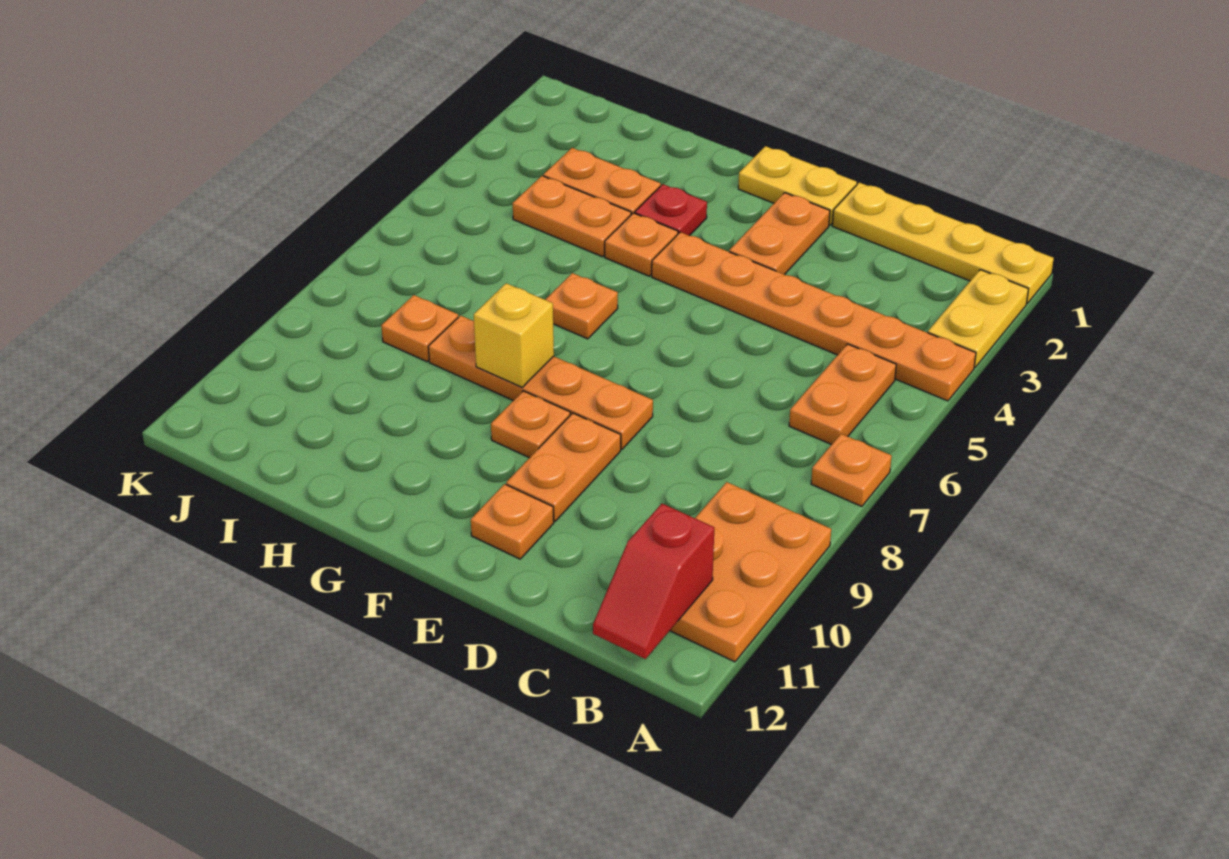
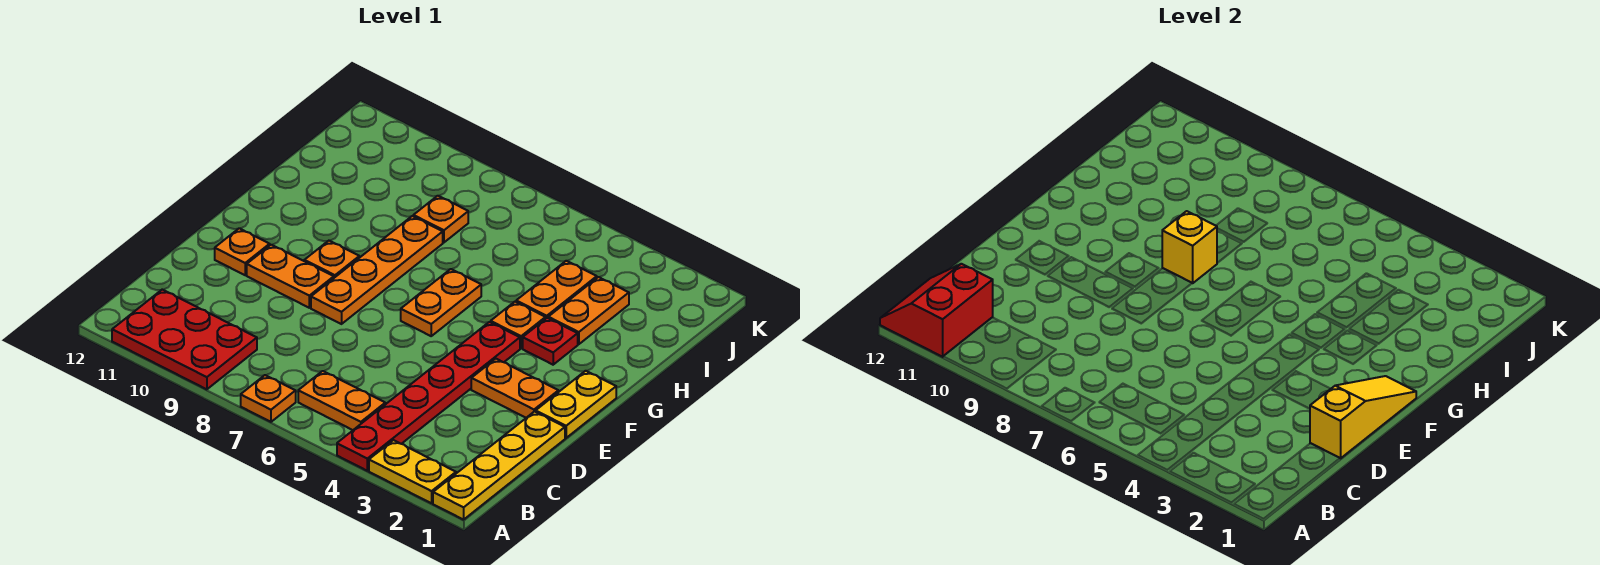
orange 1x6 plate [652,232,976,401] -> red 1x6 plate [337,322,520,471]
orange 2x3 plate [670,482,831,662] -> red 2x3 plate [112,290,257,389]
red 1x2 slope [593,504,714,659] -> red 2x2 slope [880,264,993,357]
none -> yellow 1x3 slope [1310,376,1416,458]
orange 1x1 plate [545,273,618,339] -> orange 1x2 plate [401,269,481,336]

